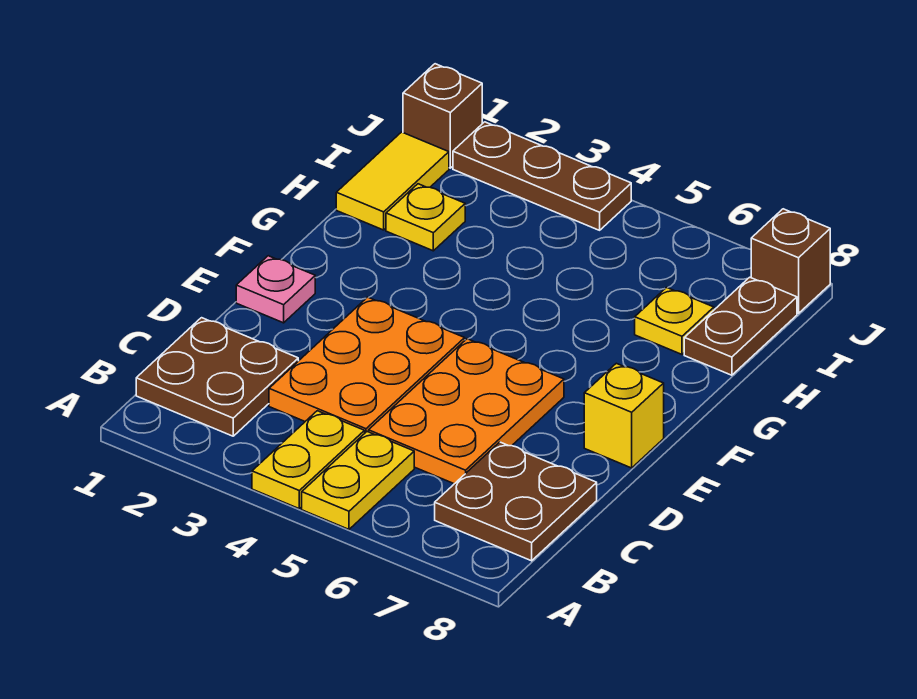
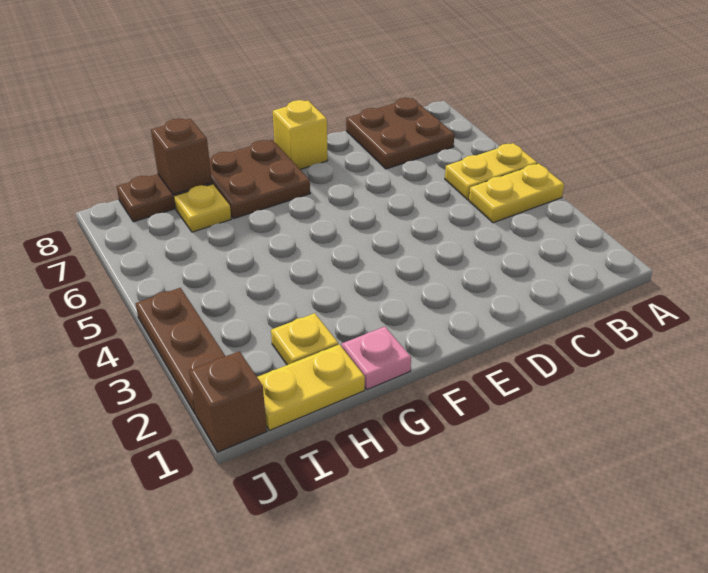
brown 2x2 plate [136,318,298,436] -> brown 2x2 plate moved to [209,140,310,219]
orange 2x3 plate [269,297,465,433] -> none
orange 2x3 plate [369,339,564,484] -> none
pink 1x1 plate [236,256,315,323] -> pink 1x1 plate moved to [342,327,411,390]
yellow 1x2 tile [336,132,449,230] -> yellow 1x2 plate [257,344,365,430]
brown 1x1 brick [751,209,830,313] -> brown 1x1 brick moved to [151,119,212,194]

